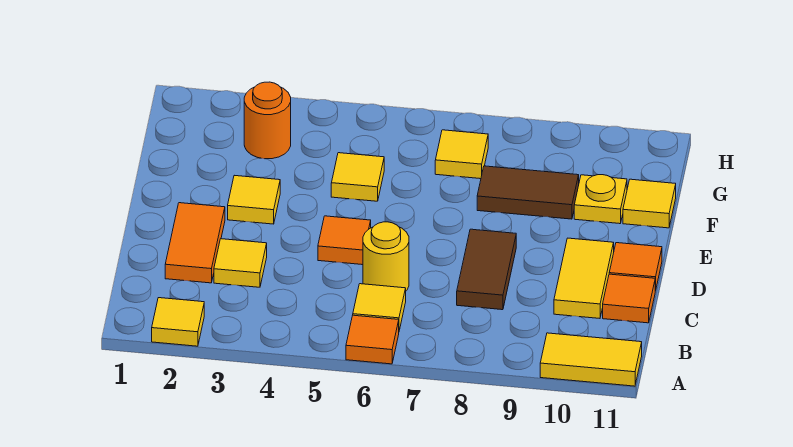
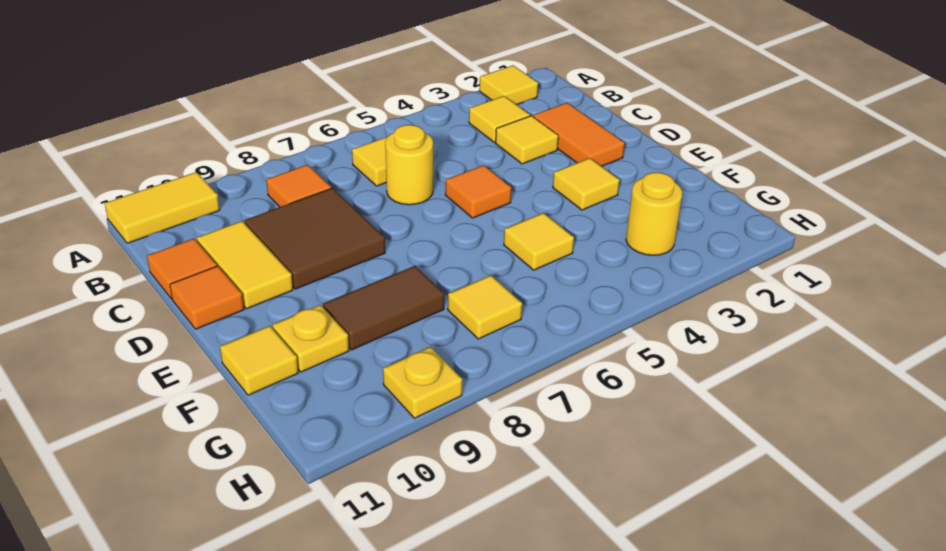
orange 1x1 tile [346,315,399,364] -> orange 1x1 tile moved to [266,165,331,207]
none -> yellow 1x1 tile [469,96,530,142]
brown 1x2 tile [457,229,516,310] -> brown 2x2 tile [244,188,385,289]
orange 1x1 round brick [244,82,291,159] -> yellow 1x1 round brick [626,172,682,255]
none -> yellow 1x1 plate [383,347,462,418]

